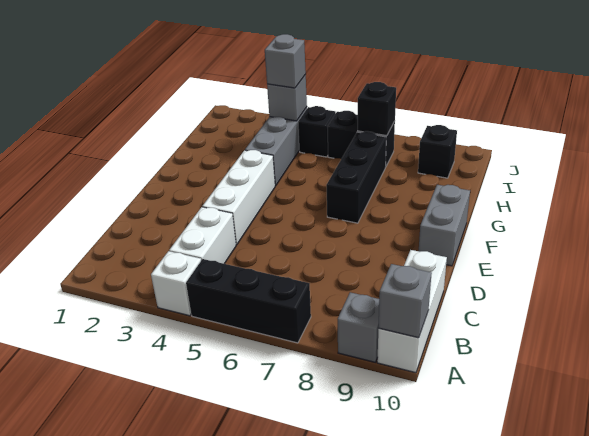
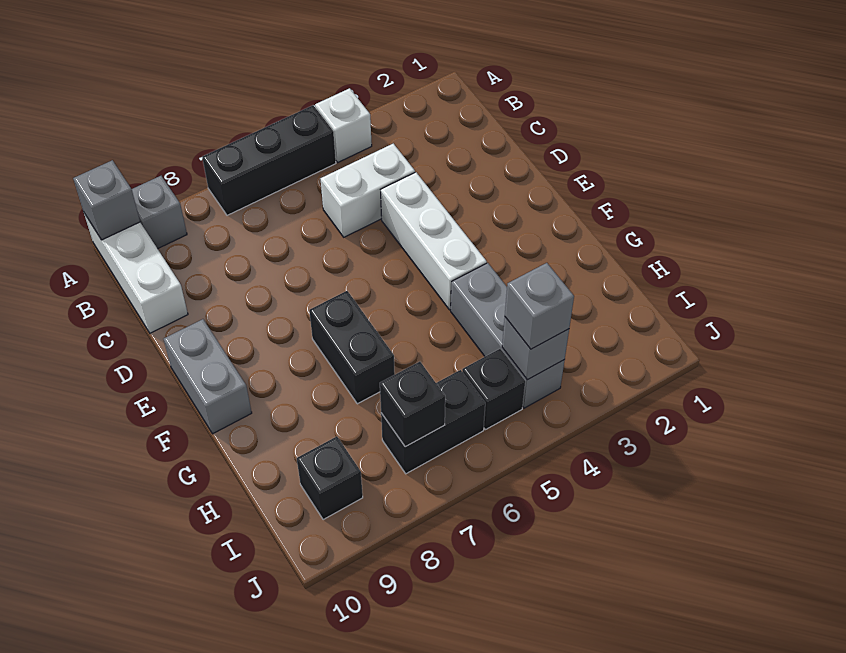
white 1x2 brick [169,207,236,264] -> white 1x2 brick turned to [321,144,415,237]
black 1x3 brick [326,131,386,223] -> black 1x2 brick [309,291,395,404]

